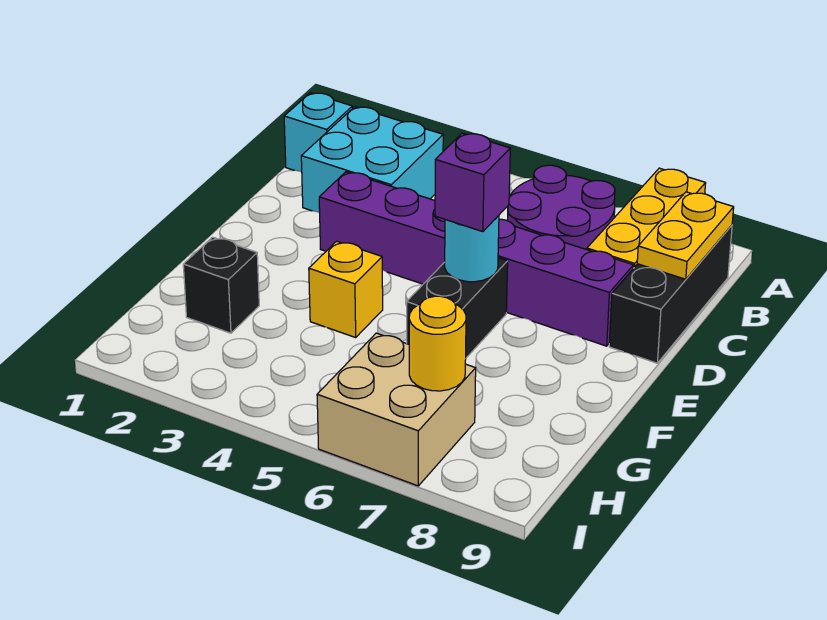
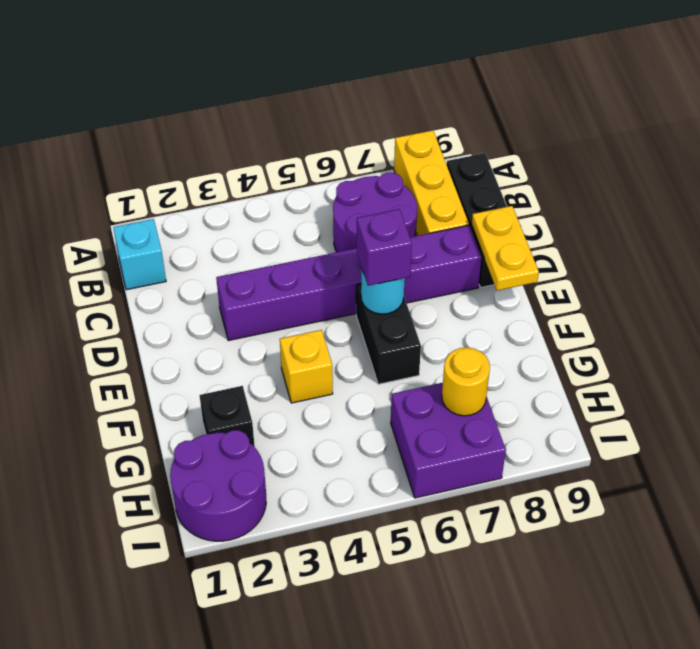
cyan 2x2 brick [301,107,443,213] -> none
yellow 1x2 plate [637,192,734,279] -> yellow 1x2 plate moved to [472,206,539,291]
none -> purple 2x2 round brick [170,430,266,541]
tan 2x2 brick [317,333,476,486] -> purple 2x2 brick [391,383,506,498]

